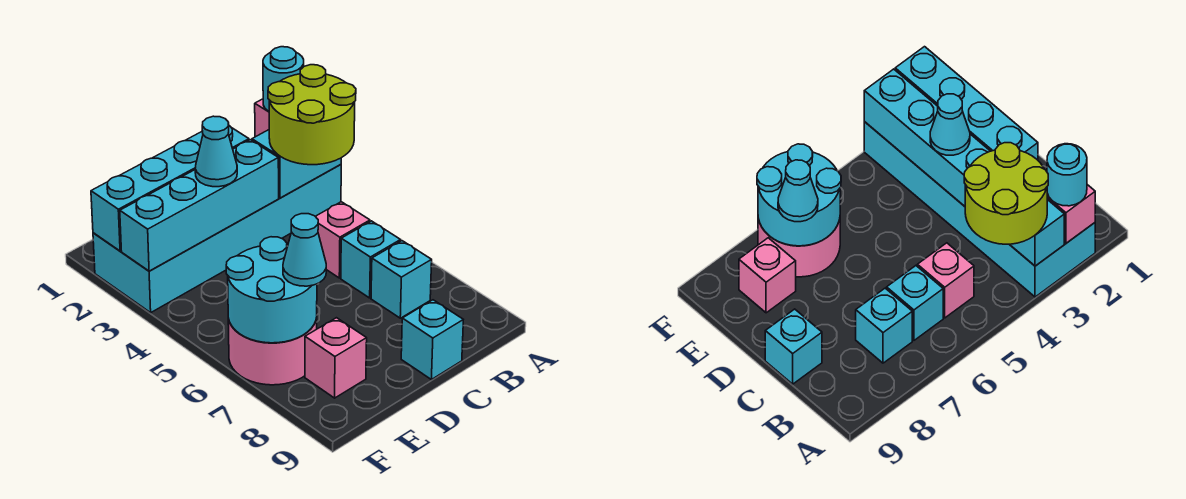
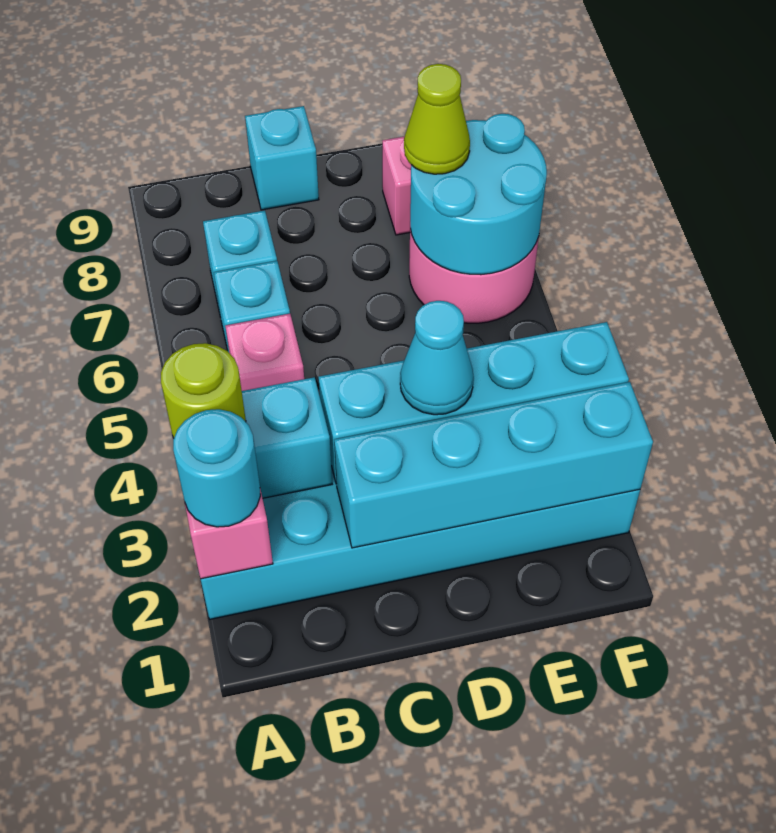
lime 2x2 round brick [268,65,356,165] -> lime 1x1 round brick [161,343,246,438]
cyan 1x1 cone [283,214,326,286] -> lime 1x1 cone [404,64,470,174]

